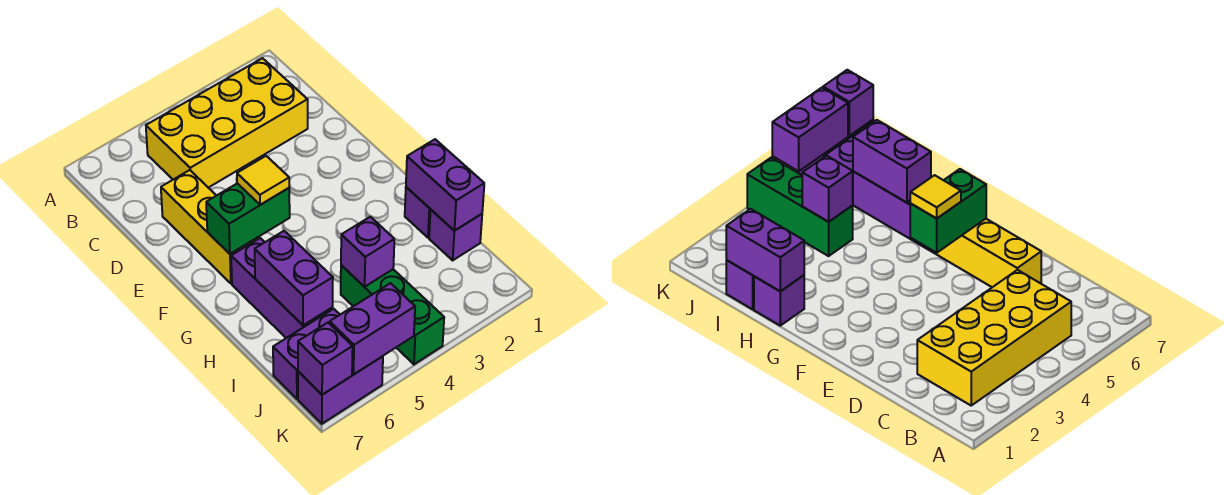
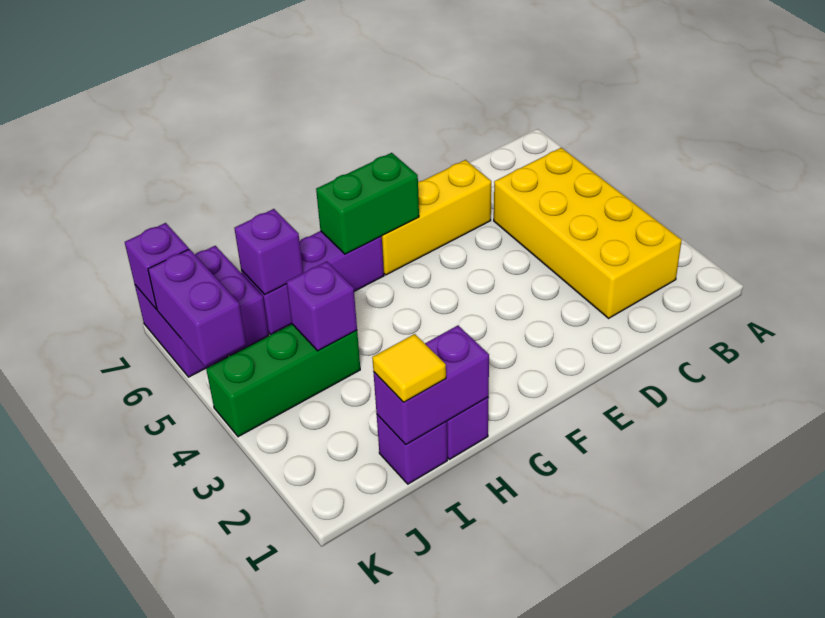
green 1x2 brick [206,183,290,254] -> green 1x2 brick turned to [316,153,419,254]
yellow 1x1 tile [237,156,289,205] -> yellow 1x1 tile moved to [372,334,446,402]
purple 1x2 brick [255,231,333,325] -> purple 1x1 brick [234,209,303,294]

